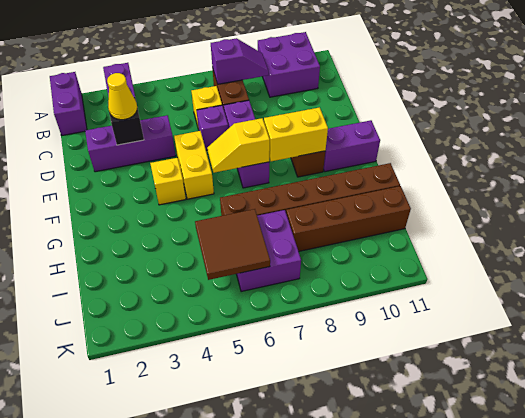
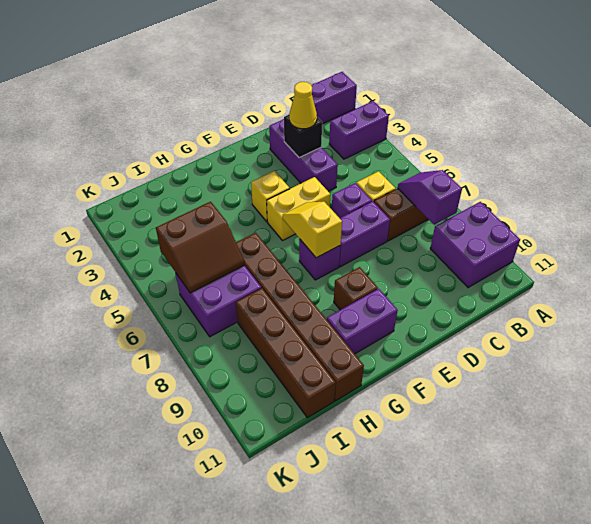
purple 1x2 slope [211,38,269,84] -> purple 1x2 slope turned to [398,170,462,225]
yellow 1x2 brick [264,107,328,161] -> none
purple 1x2 brick [323,120,380,172] -> purple 1x2 brick turned to [327,289,398,354]
brown 2x2 tile [195,209,270,280] -> brown 2x2 slope [156,202,245,293]

